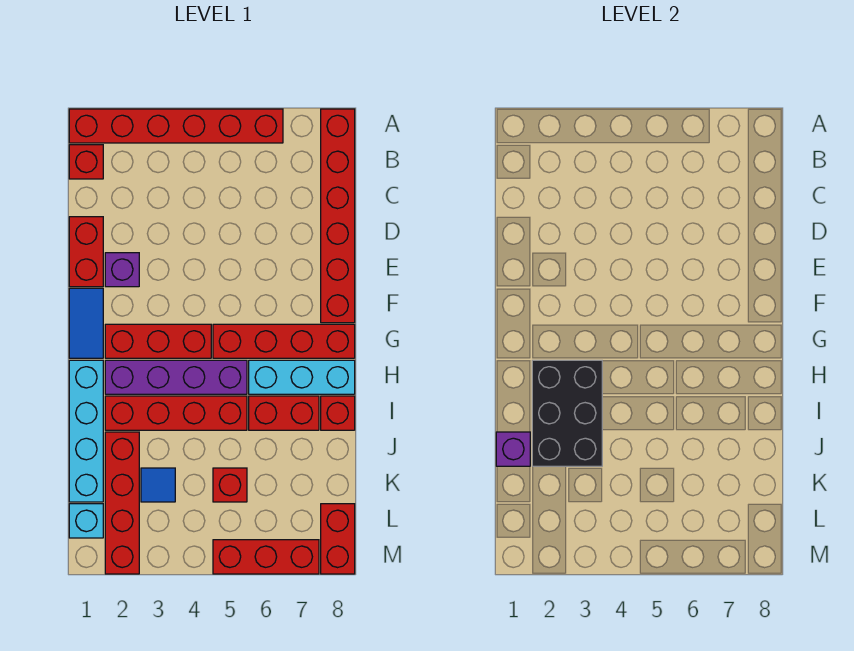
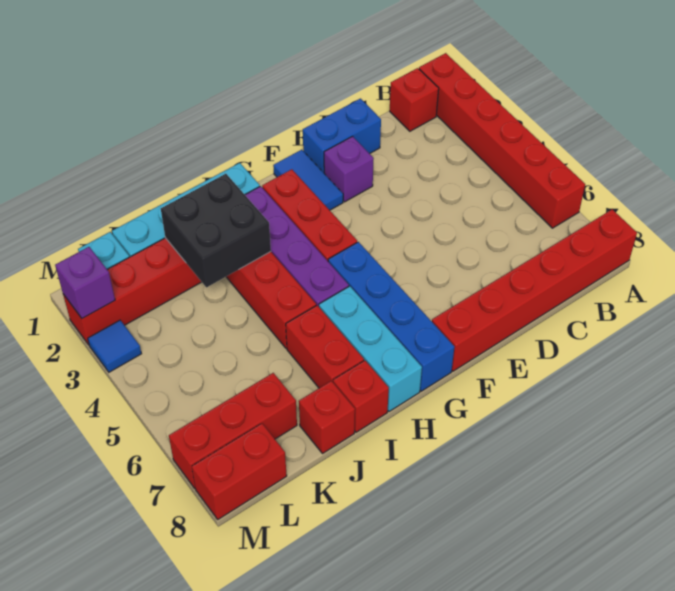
red 1x2 brick [69,217,103,287] -> blue 1x2 brick [303,99,381,173]
blue 1x2 tile [69,288,103,358] -> blue 1x2 tile turned to [273,150,343,210]
red 1x4 brick [213,324,355,358] -> blue 1x4 brick [328,242,454,391]
black 2x3 brick [532,360,602,466] -> black 2x2 brick [161,174,271,287]
purple 1x1 brick [496,432,530,466] -> purple 1x1 brick moved to [55,247,115,318]
blue 1x1 tile [141,468,175,502] -> blue 1x1 tile moved to [88,320,141,372]
red 1x1 brick [213,468,247,502] -> red 1x1 brick moved to [299,381,355,454]
red 1x3 brick [213,540,319,574] -> red 1x3 brick turned to [169,373,297,488]

